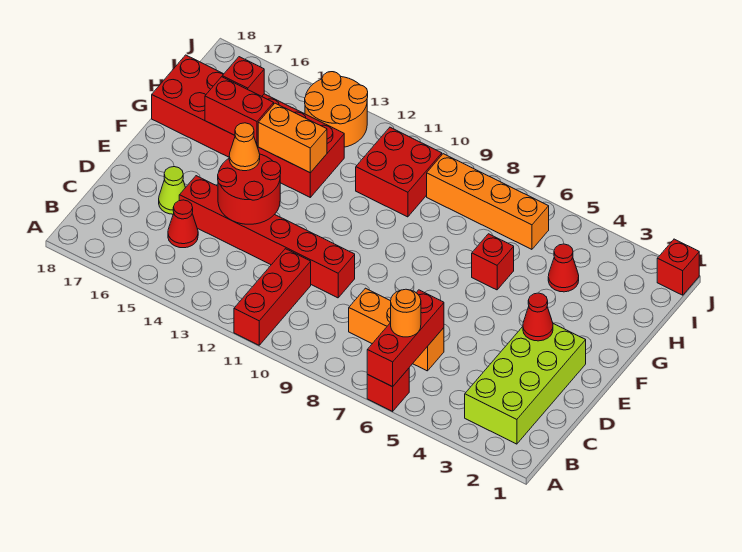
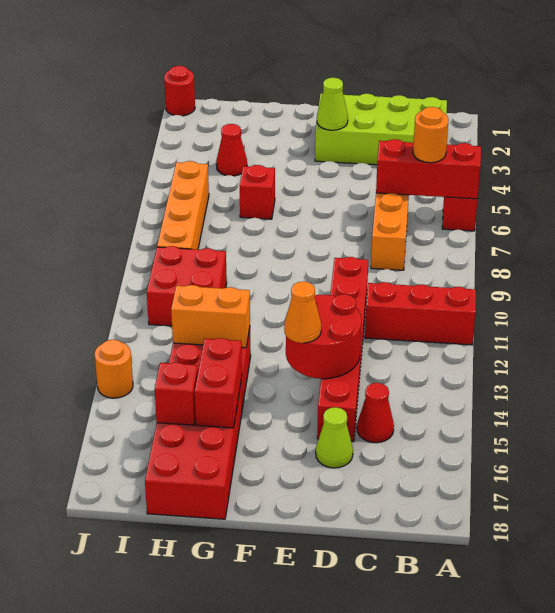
red 1x1 cone [523,293,553,341] -> lime 1x1 cone [317,78,348,130]
orange 1x2 brick [258,103,327,173] -> orange 1x2 brick turned to [171,285,250,348]
orange 2x2 round brick [305,72,368,147] -> orange 1x1 round brick [95,340,133,398]
red 1x1 brick [657,239,699,295] -> red 1x1 round brick [164,66,195,116]

